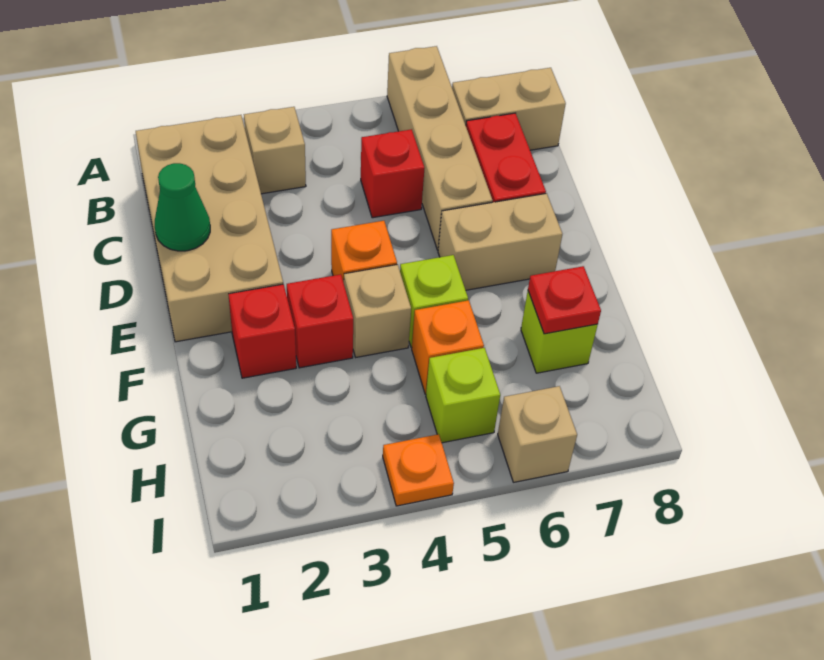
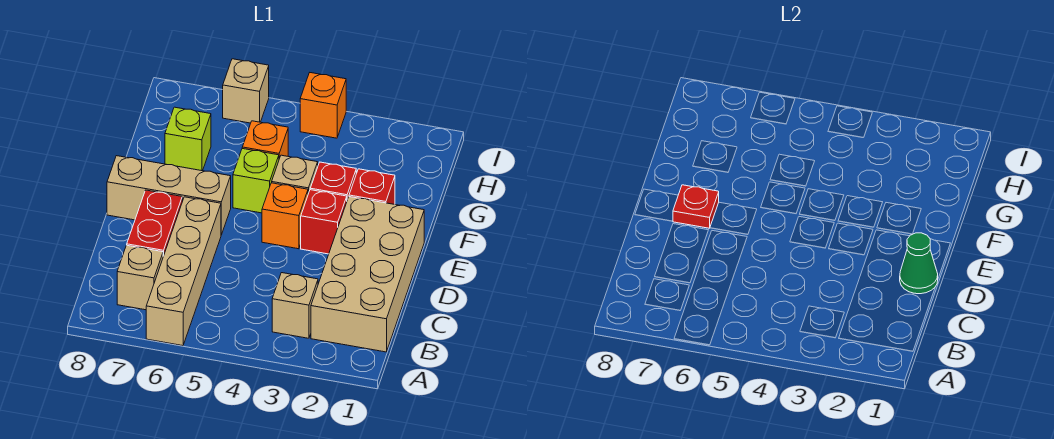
tan 1x2 brick [452,68,566,150] -> tan 1x1 brick [117,245,163,310]
red 1x1 brick [361,129,424,218] -> red 1x1 brick moved to [301,190,347,254]
tan 1x2 brick [438,193,562,290] -> tan 1x3 brick [107,156,231,235]
red 1x1 plate [528,266,601,334] -> red 1x1 plate moved to [673,185,719,228]
lime 1x1 brick [426,348,500,443] -> none
orange 1x1 plate [383,434,454,506] -> orange 1x1 brick [300,73,346,138]

